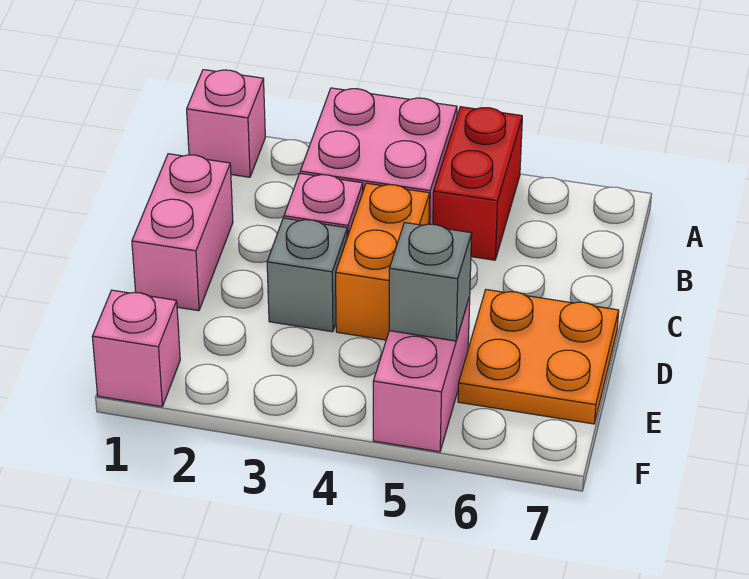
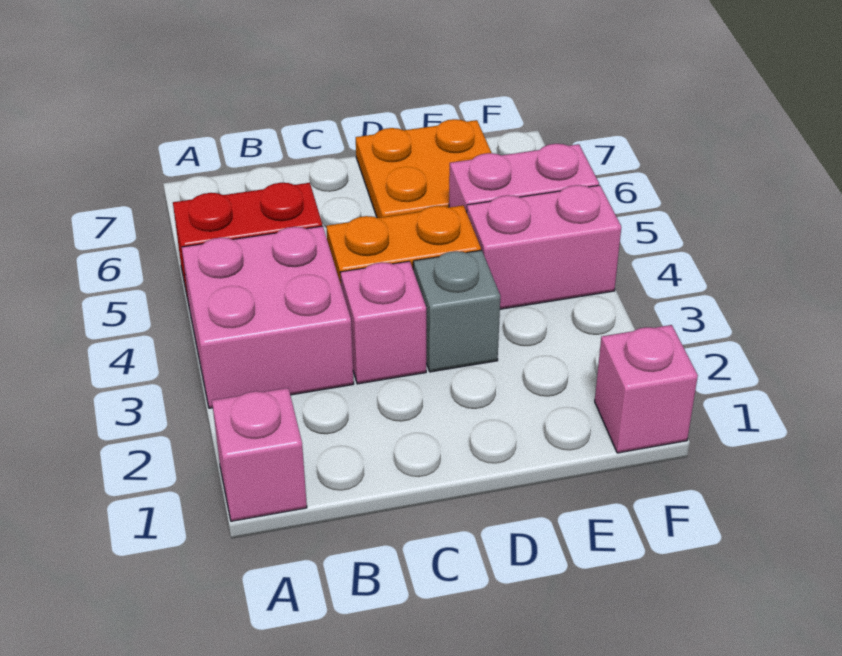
pink 1x2 brick [132,154,233,311] -> pink 1x2 brick moved to [467,185,621,309]
grey 1x1 brick [389,223,472,341] -> none

